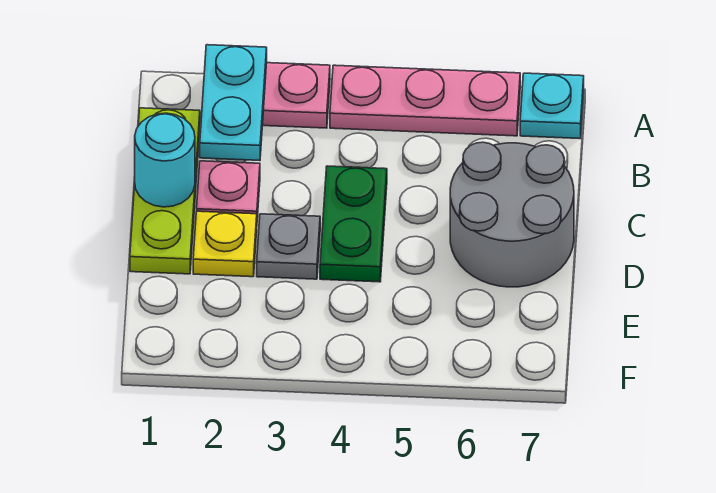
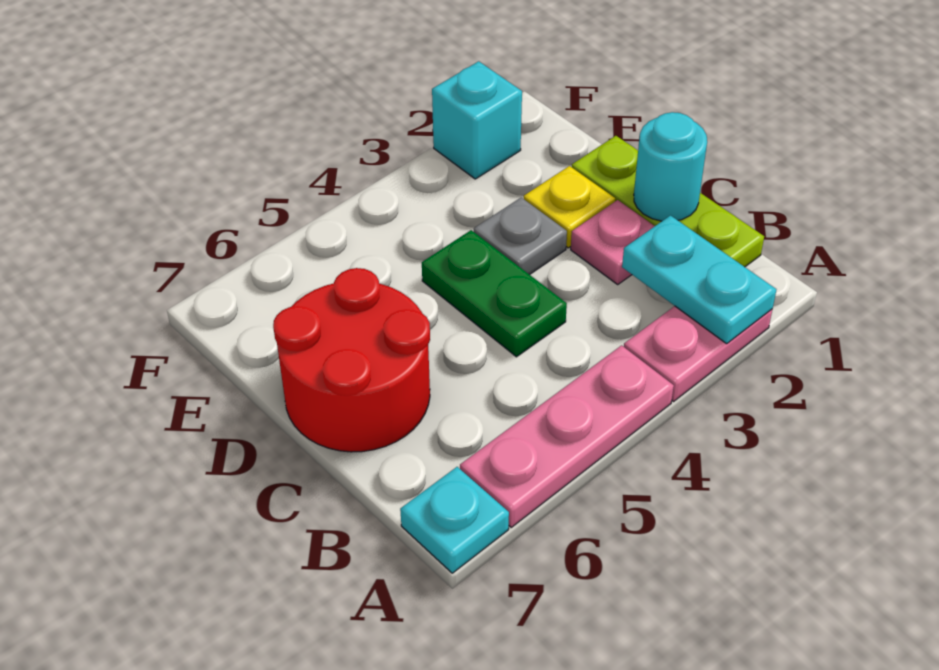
grey 2x2 round brick [450,142,574,287] -> red 2x2 round brick [273,268,430,452]
none -> cyan 1x1 brick [432,61,522,179]

